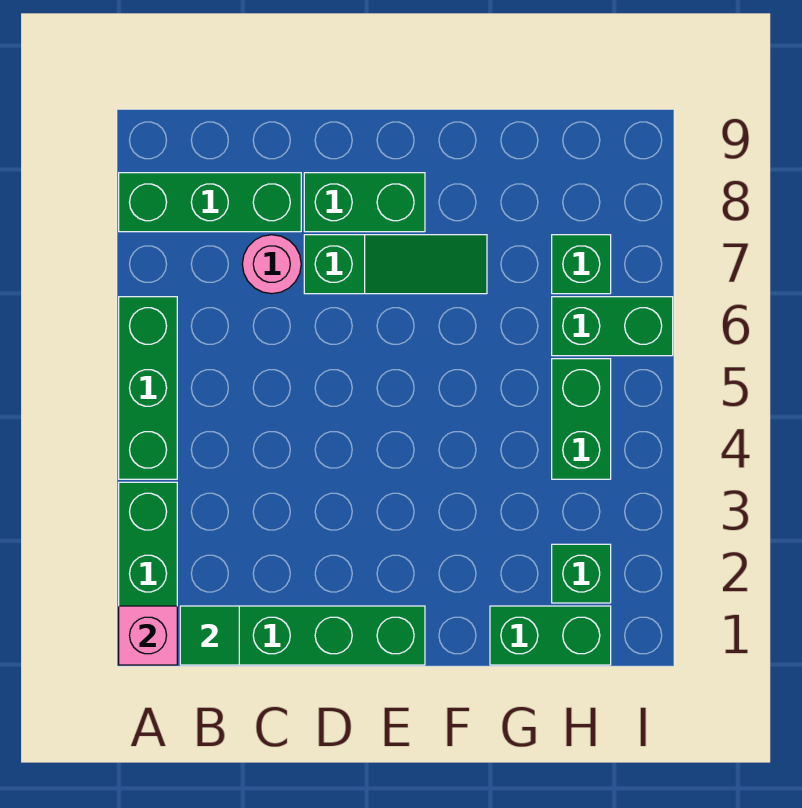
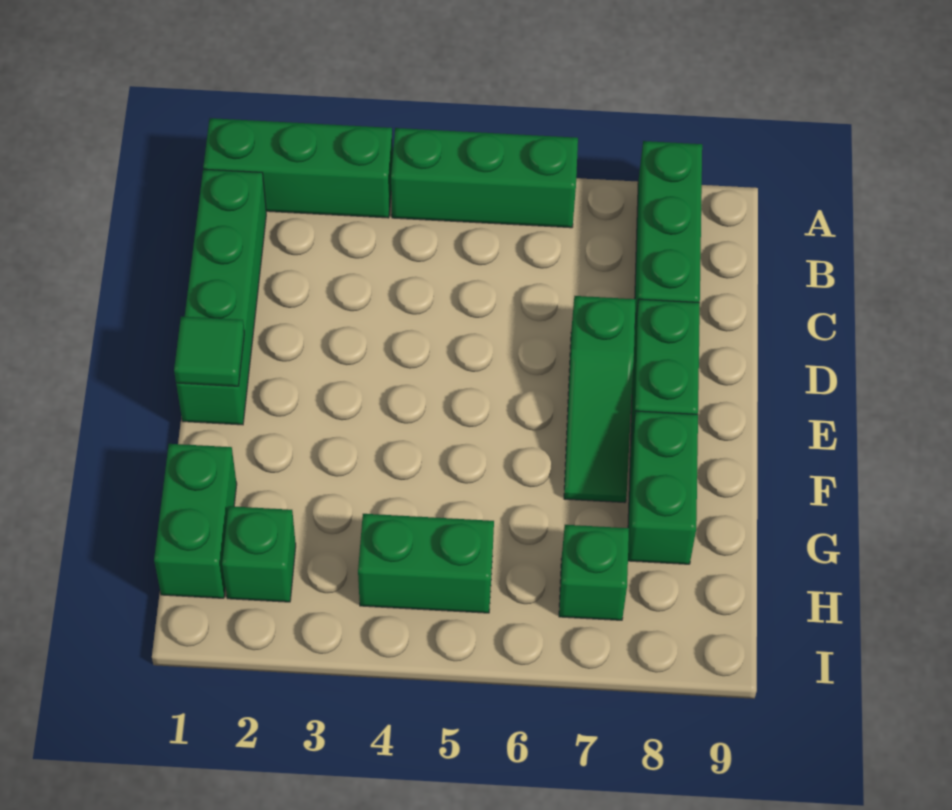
pink 1x1 brick [119,606,177,665] -> none
green 1x1 tile [180,606,239,665] -> green 1x1 tile moved to [174,317,244,386]
pink 1x1 round brick [242,235,301,294] -> none
green 1x2 brick [552,297,673,356] -> green 1x2 brick moved to [628,411,698,564]

